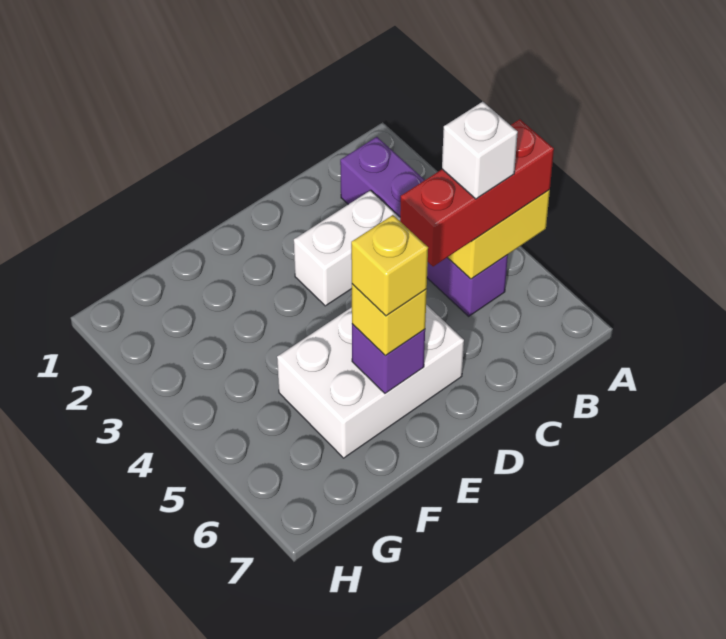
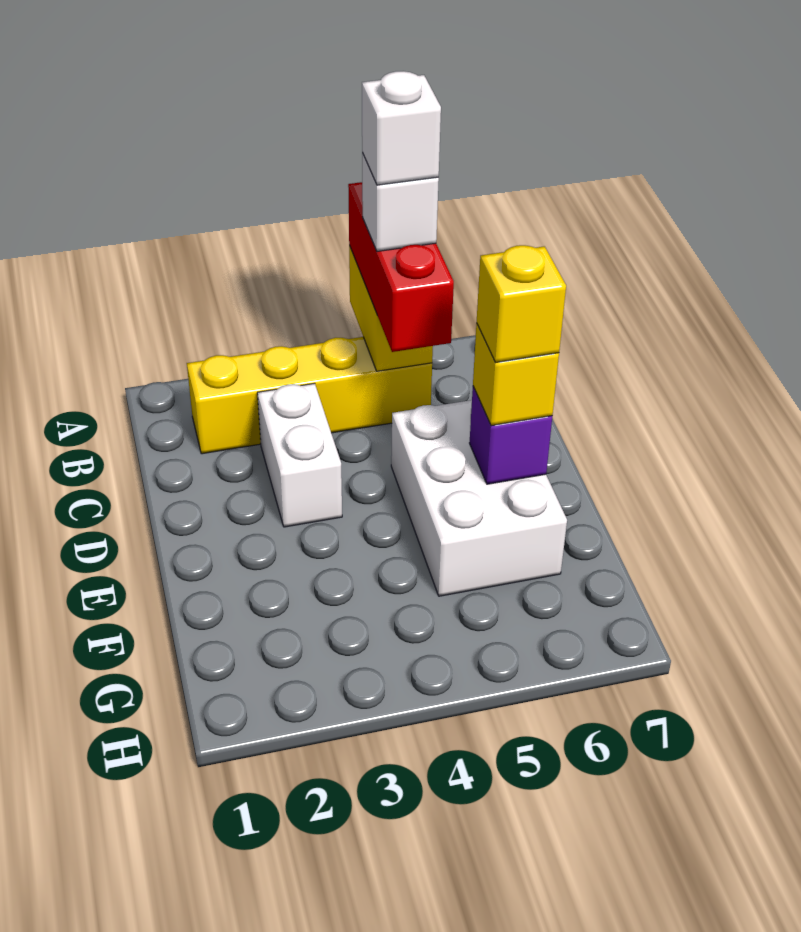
purple 1x4 brick [340,137,508,316] -> yellow 1x4 brick [187,337,432,454]
none -> white 1x1 brick [362,71,441,185]

